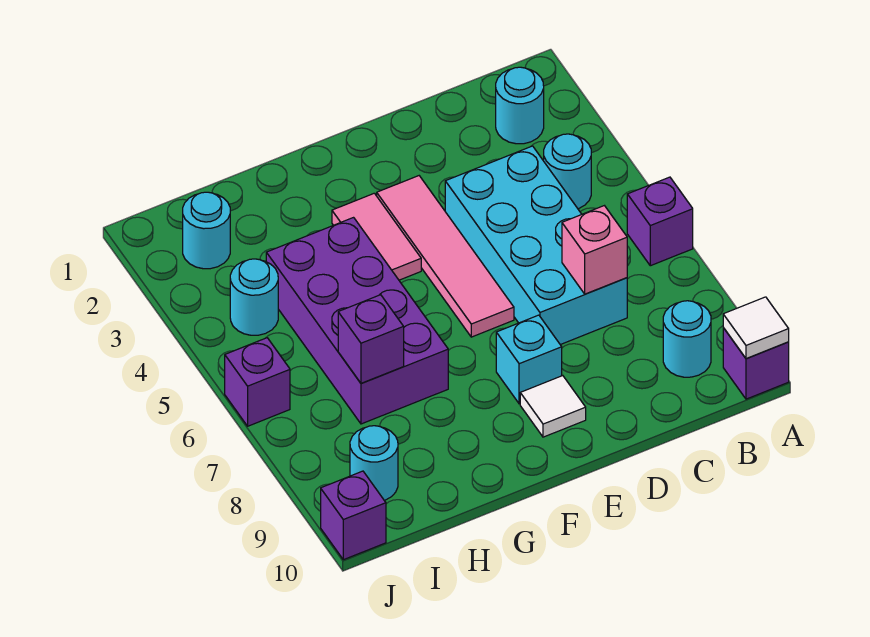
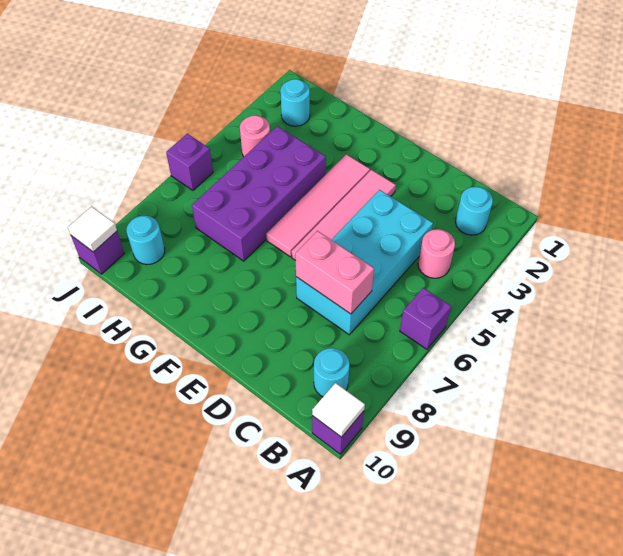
cyan 1x1 round brick [544,134,591,209] -> pink 1x1 round brick [418,229,455,278]
pink 1x1 brick [562,206,627,294] -> pink 1x2 brick [295,231,374,314]
cyan 1x1 brick [496,315,562,404] -> none
white 1x1 tile [520,376,586,437] -> white 1x1 tile moved to [68,206,117,252]
pink 1x2 tile [332,193,421,280] -> pink 1x4 tile [266,154,370,257]
purple 1x1 brick [338,295,404,383] -> none
cyan 1x1 round brick [230,259,278,335] -> pink 1x1 round brick [240,115,270,157]

